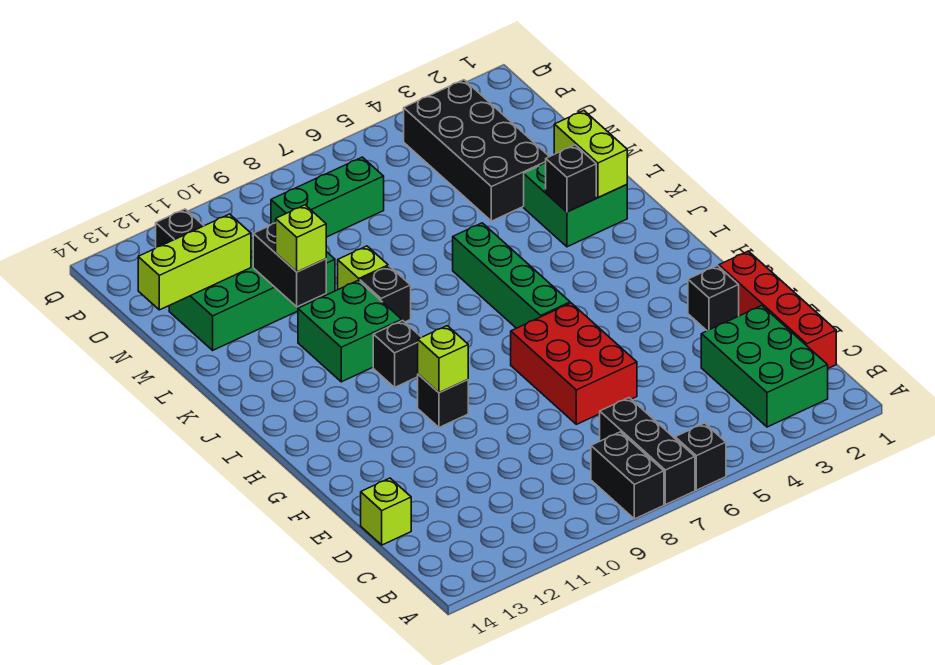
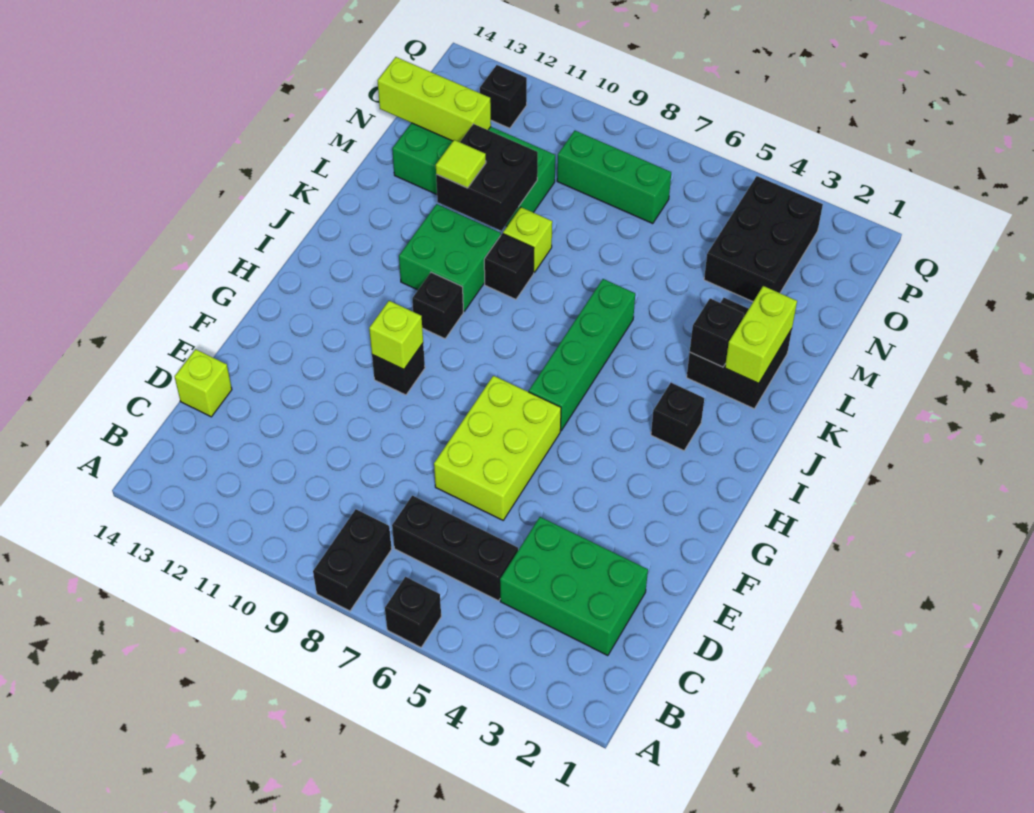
black 1x3 brick [600,398,695,505] -> black 1x3 brick turned to [392,496,518,601]
green 2x3 brick [701,306,828,427] -> green 2x3 brick turned to [500,517,648,656]
red 1x4 brick [719,251,836,368] -> none
red 2x3 brick [511,303,637,424] -> lime 2x3 brick [434,376,561,520]
black 1x1 brick [688,266,739,331] -> black 1x1 brick moved to [651,383,704,451]
green 2x2 brick [524,163,627,247] -> black 2x2 brick [687,298,792,409]
black 1x2 brick [253,223,326,307] -> black 2x2 brick [436,124,538,231]
lime 1x1 brick [276,205,326,272] -> lime 1x1 tile [436,140,486,188]
black 2x4 brick [404,80,549,221] -> black 2x3 brick [704,176,823,302]

